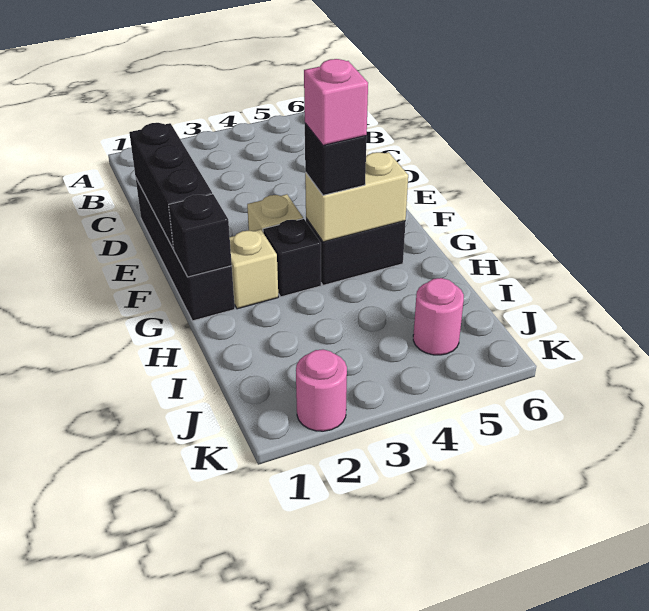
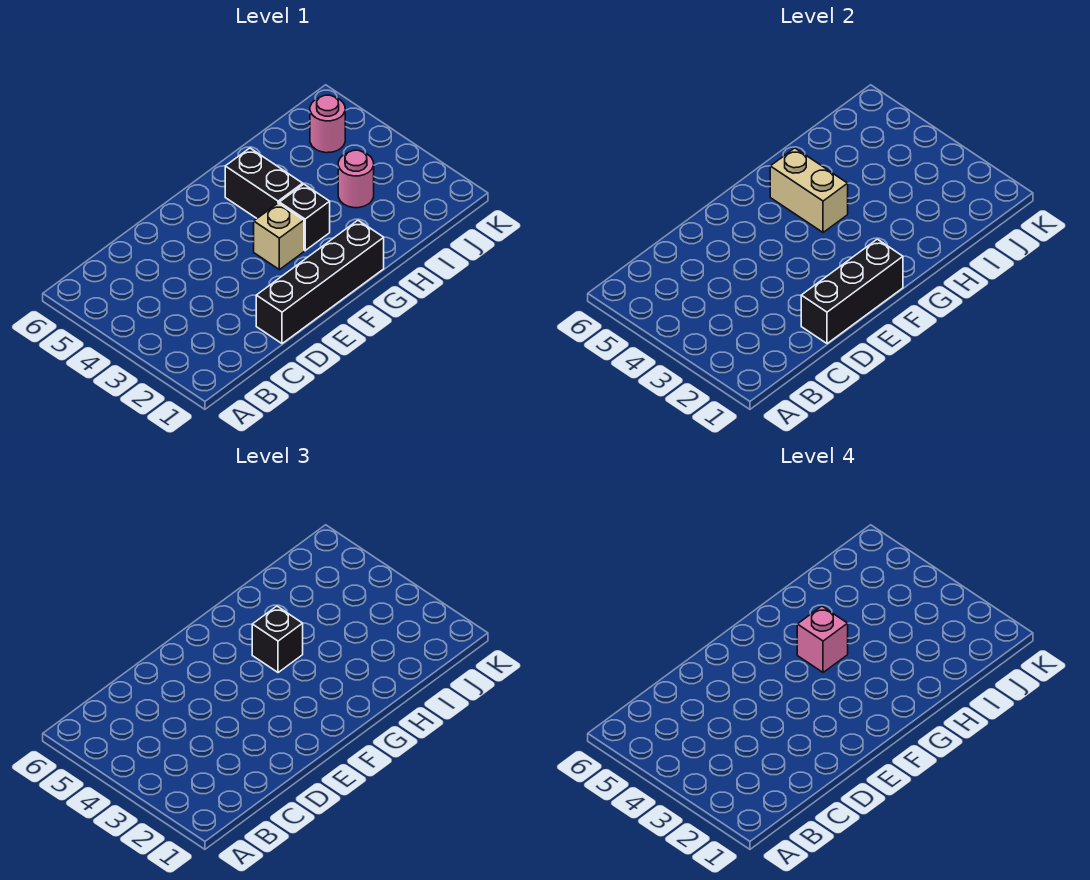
black 1x1 brick [169,194,232,277] -> none
tan 1x1 brick [230,229,278,309] -> none
pink 1x1 round brick [296,349,347,431] -> pink 1x1 round brick moved to [338,150,374,208]

